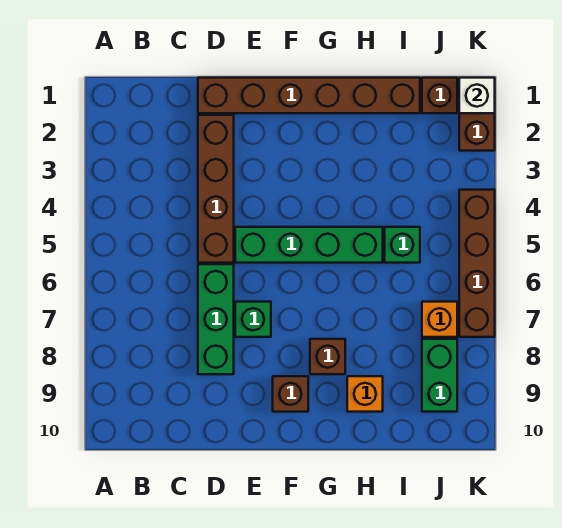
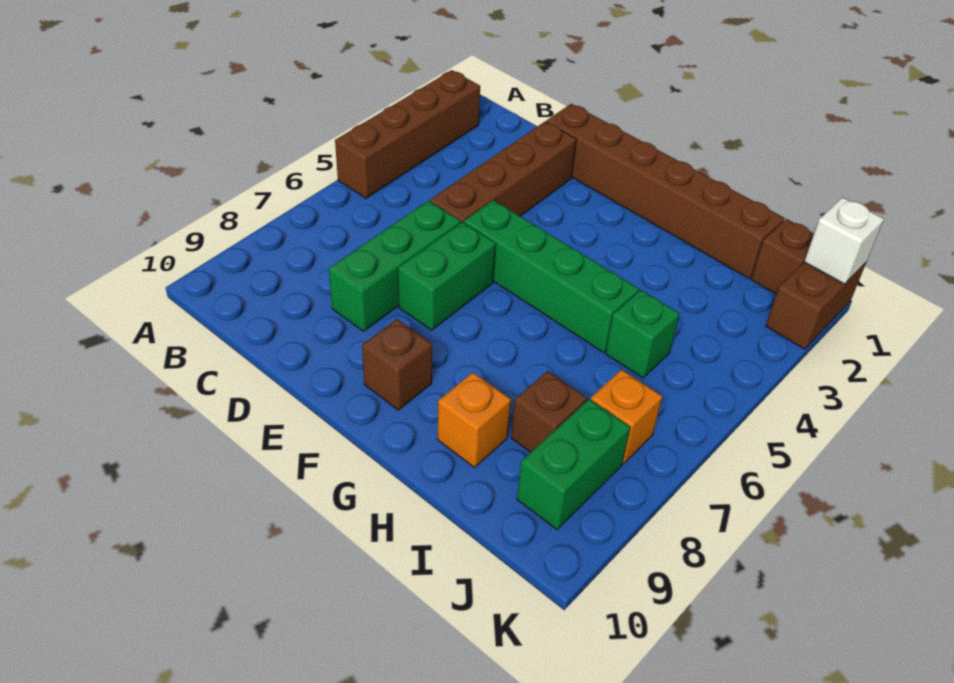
green 1x1 brick [235,302,271,337] -> green 1x2 brick [398,222,496,330]
brown 1x1 brick [310,339,345,374] -> brown 1x1 brick moved to [511,371,587,452]
brown 1x4 brick [459,190,495,337] -> brown 1x4 brick moved to [335,70,480,198]

